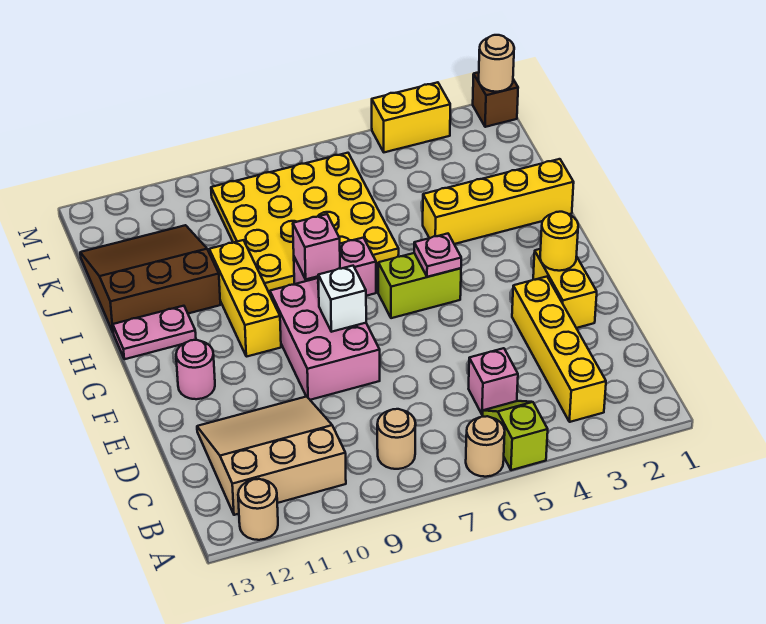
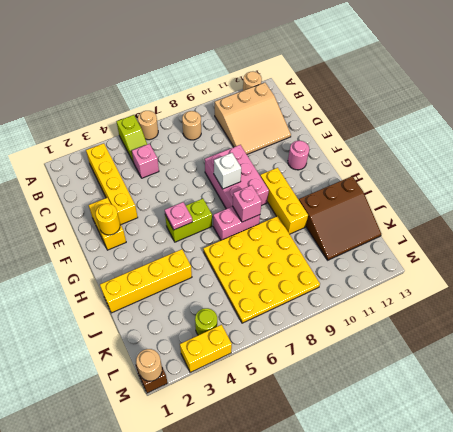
pink 1x2 plate [113,306,196,359] -> none
none -> lime 1x1 round brick [195,308,217,335]

